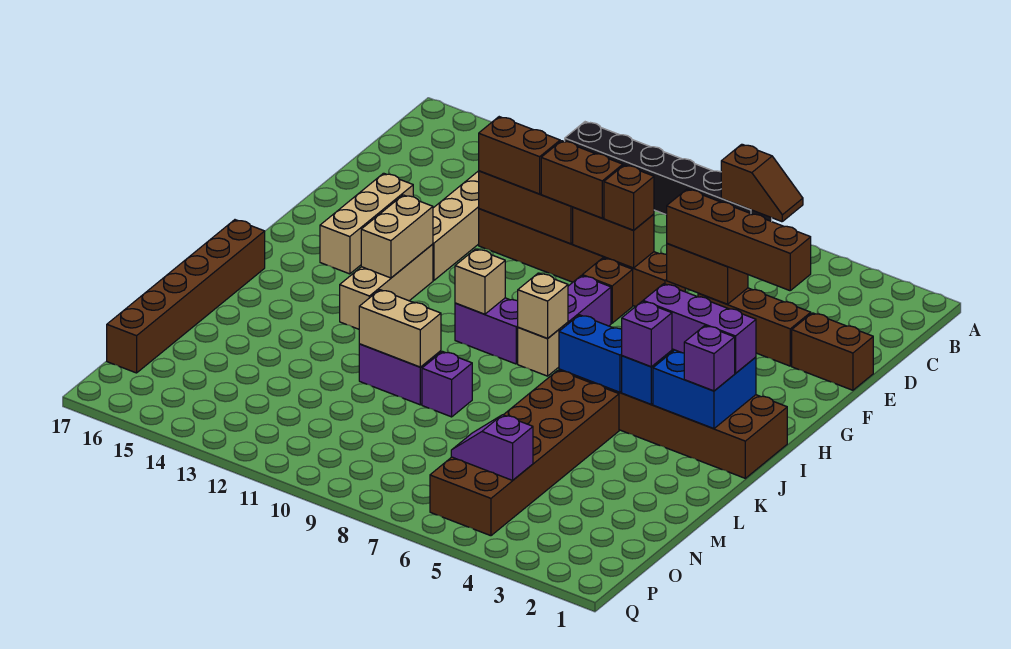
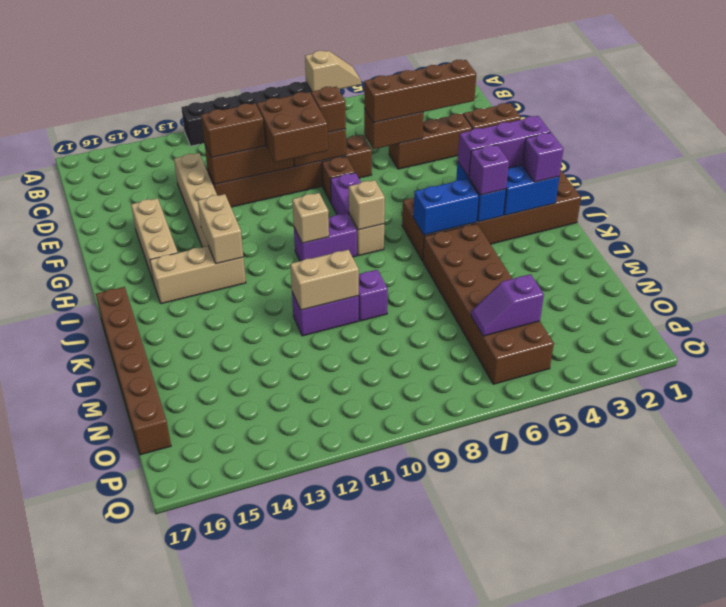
brown 1x2 slope [721,144,803,222] -> tan 1x2 slope [305,51,361,91]
brown 1x2 brick [541,141,623,218] -> brown 2x2 brick [257,92,328,162]
tan 1x3 brick [340,244,433,329] -> tan 1x3 brick turned to [150,246,246,304]

